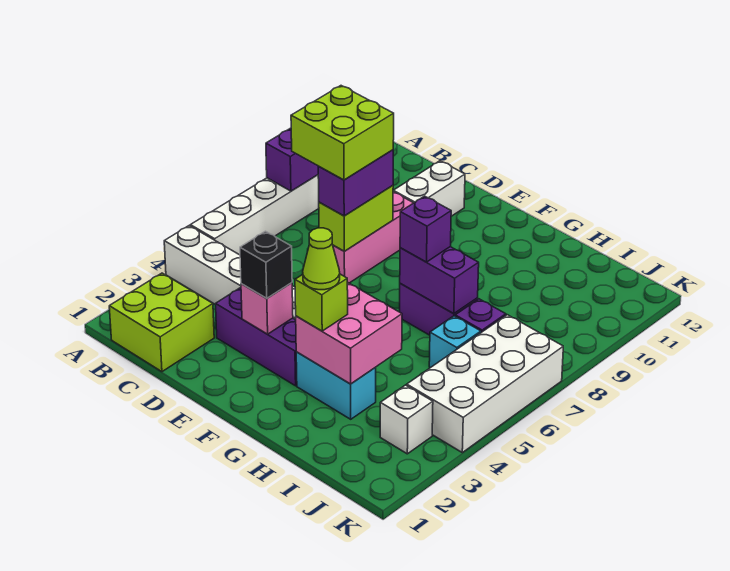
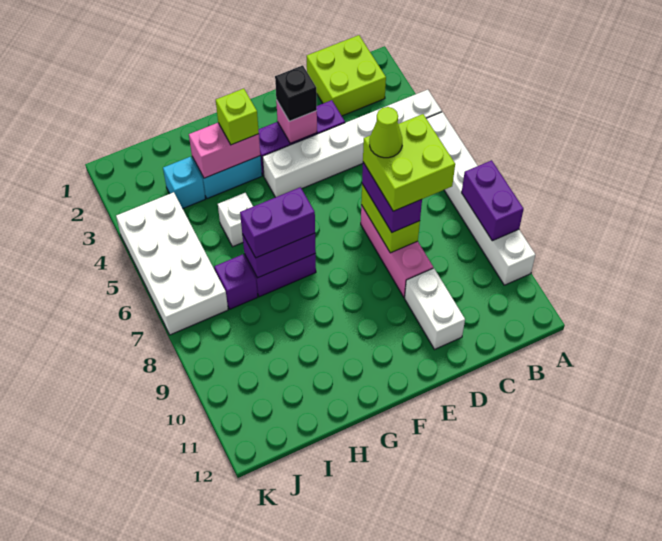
pink 2x2 brick [296,282,402,384] -> pink 1x2 brick [189,123,260,178]
lime 1x1 cone [303,228,340,290] -> lime 1x1 cone moved to [370,107,402,158]
purple 1x1 brick [400,196,451,262] -> purple 1x2 brick [240,187,315,258]
cyan 1x1 brick [429,316,481,368] -> cyan 1x1 brick moved to [163,157,205,209]
white 1x1 brick [380,385,433,454] -> white 1x1 brick moved to [218,193,253,247]

